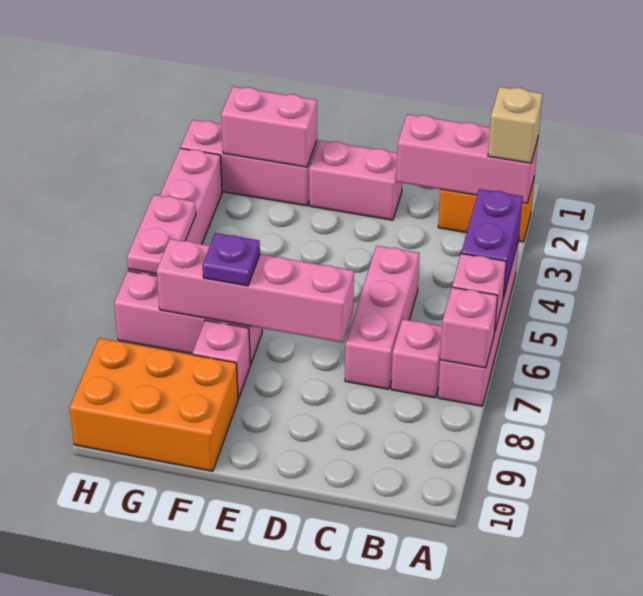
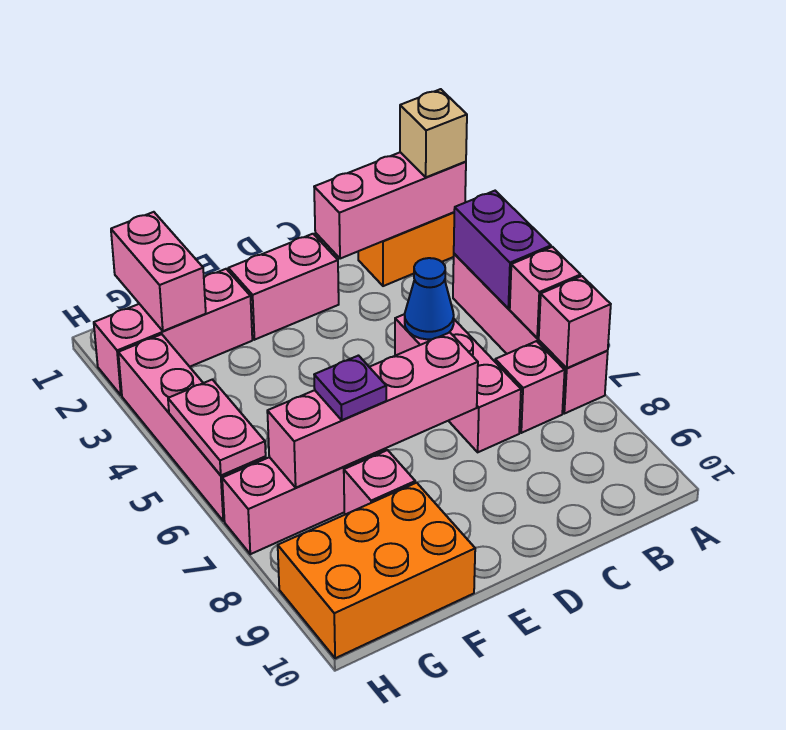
none -> blue 1x1 cone [405,258,454,339]
pink 1x2 brick [221,87,317,167] -> pink 1x2 brick turned to [111,212,206,331]

